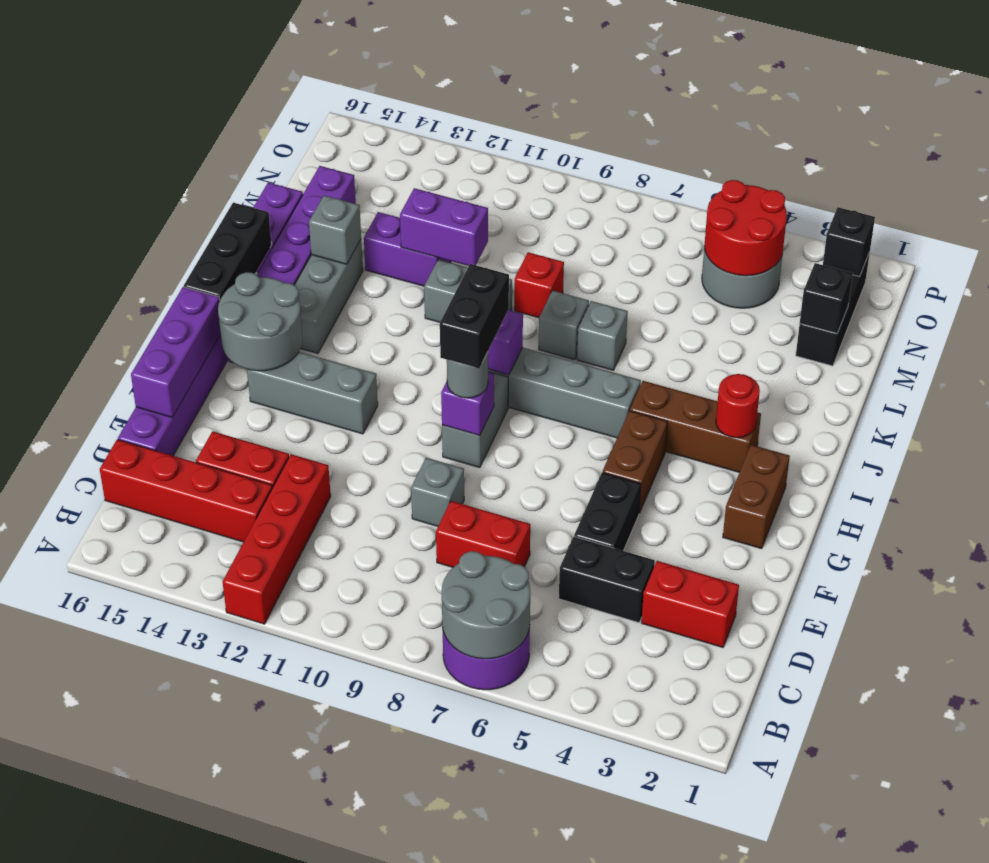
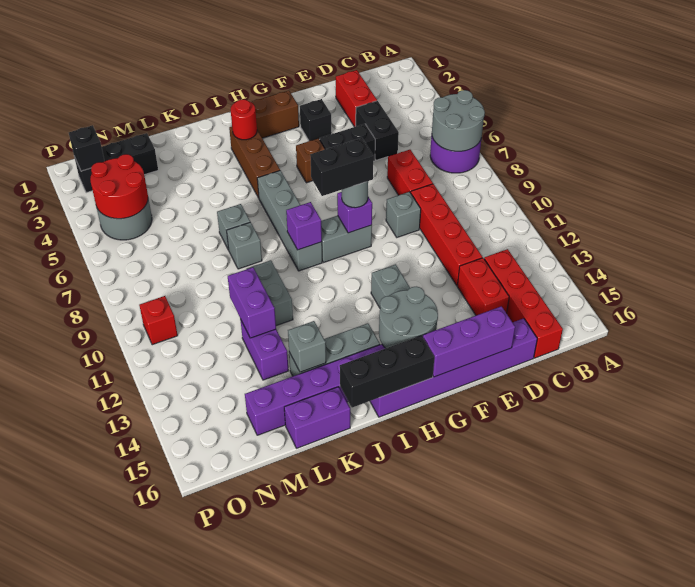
red 1x4 brick [223,454,331,624] -> red 1x4 brick turned to [411,184,482,285]
brown 1x2 brick [603,411,667,513] -> brown 1x1 brick [296,139,325,183]
red 1x1 brick [514,252,564,318] -> red 1x1 brick moved to [139,296,178,345]
black 1x1 brick [800,263,853,333] -> black 1x1 brick moved to [300,99,332,141]

